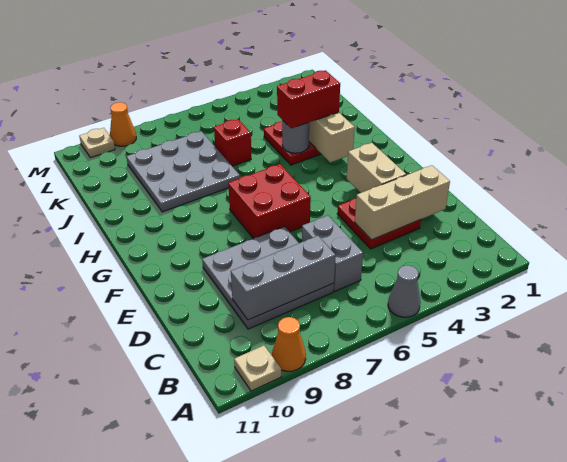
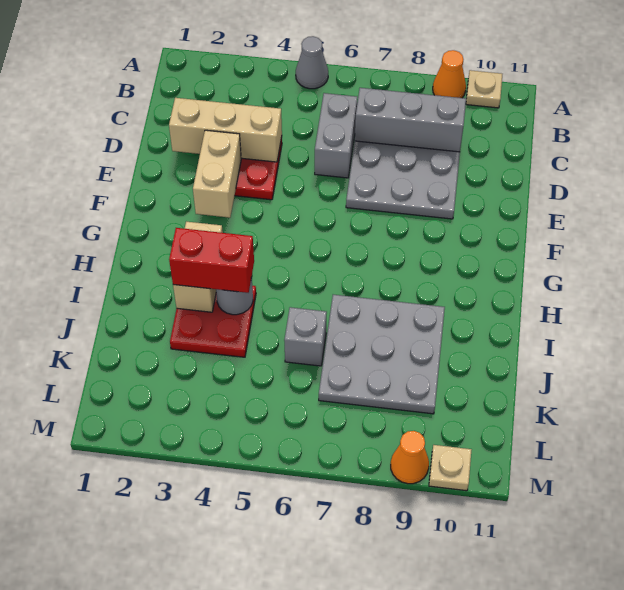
red 2x2 brick [228,164,311,239] -> none
red 1x1 brick [214,119,251,166] -> grey 1x1 brick [284,307,327,366]

